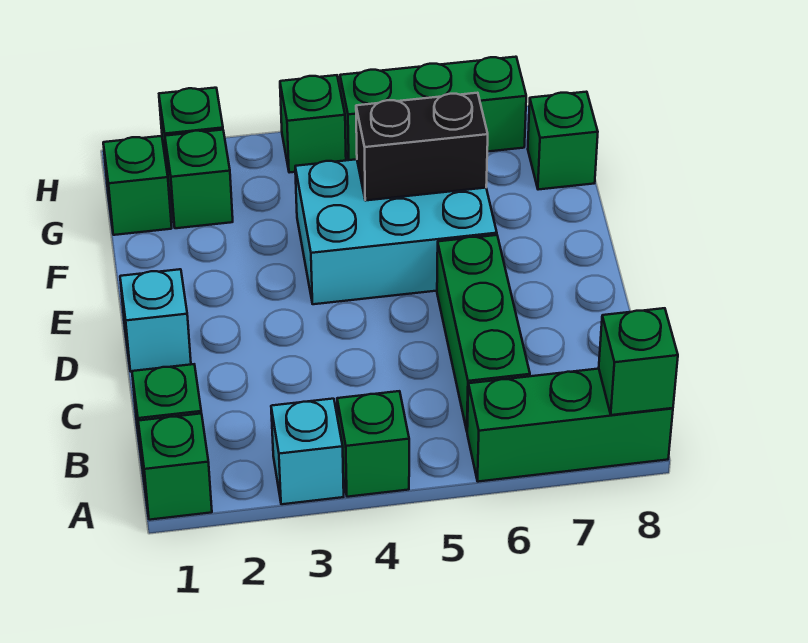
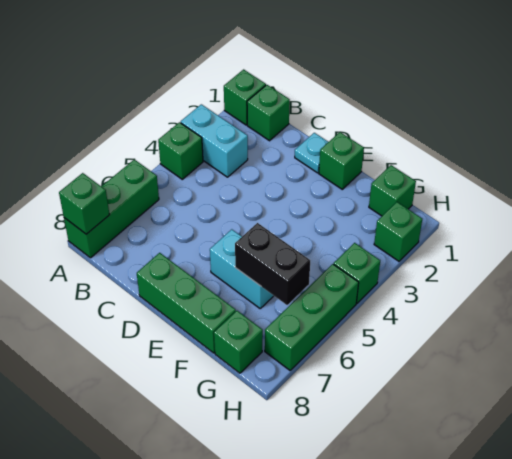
cyan 1x1 brick [271,399,344,504] -> cyan 1x2 brick [181,104,248,177]
green 1x3 brick [437,235,530,430] -> green 1x3 brick moved to [137,253,236,353]
cyan 1x1 brick [120,269,191,372] -> cyan 1x1 plate [295,133,328,173]
cyan 2x3 brick [295,159,497,304] -> cyan 1x2 brick [210,229,274,308]
black 1x2 brick [356,93,488,201] -> black 1x2 brick turned to [235,223,310,305]
green 1x1 brick [165,130,233,228] -> green 1x1 brick moved to [319,132,364,189]

